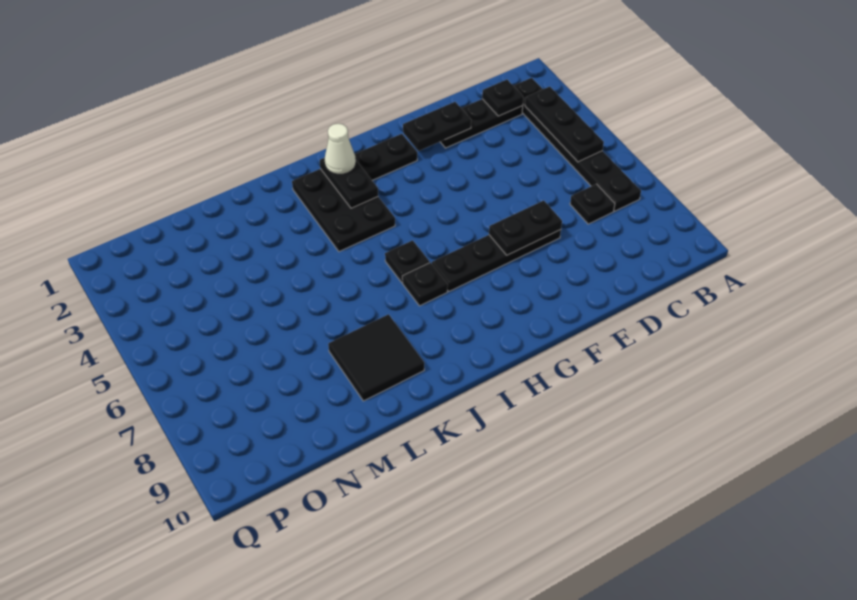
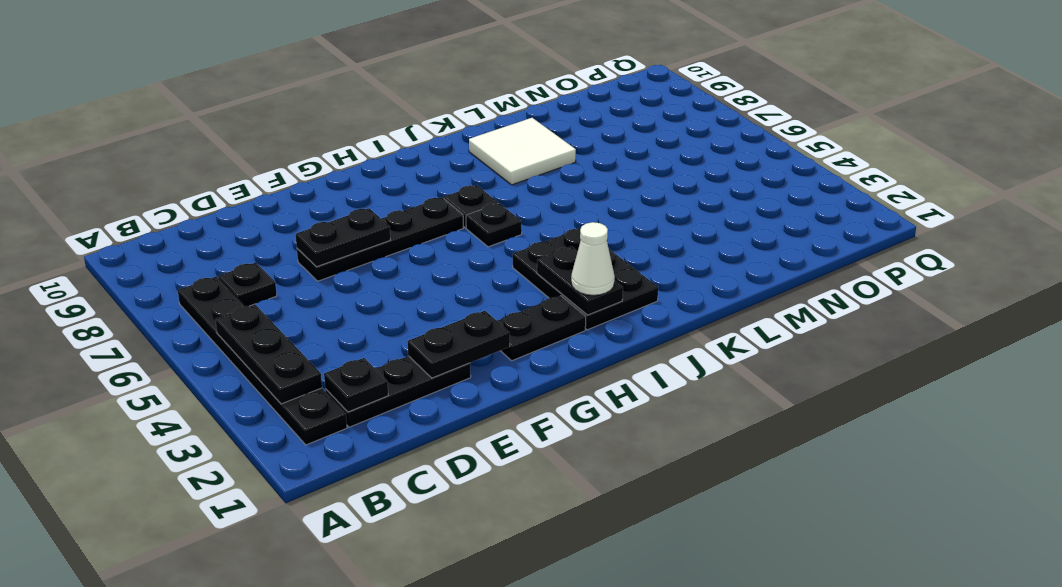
black 2x2 tile [328,314,424,401] -> white 2x2 tile [469,118,576,185]

